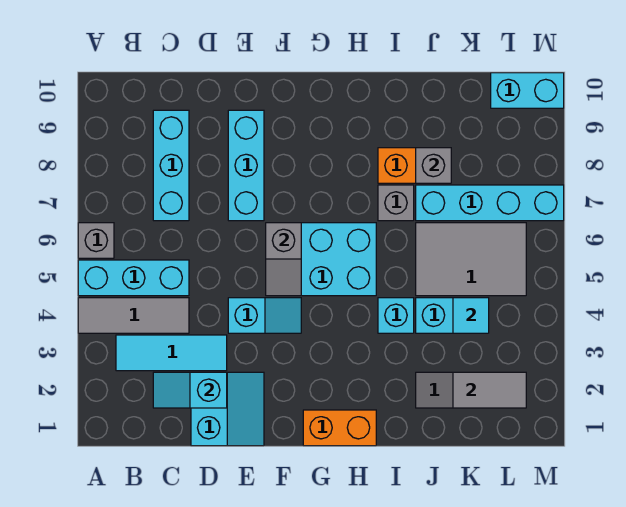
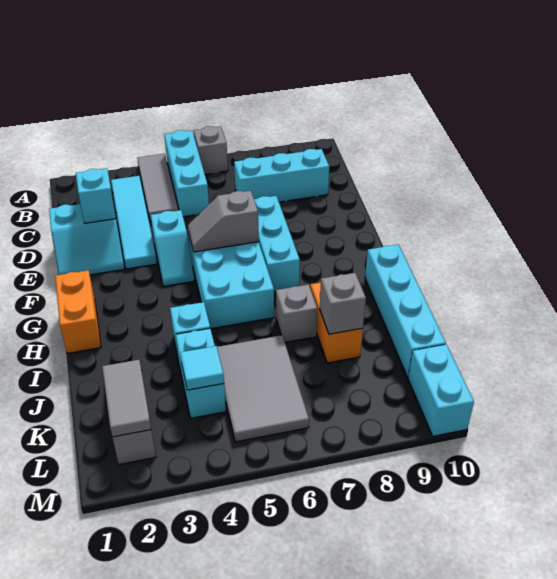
cyan 1x3 tile [116,335,227,371] -> cyan 1x4 tile [111,176,157,269]
cyan 1x3 brick [228,110,264,221] -> cyan 1x3 brick turned to [254,196,300,292]
cyan 1x4 brick [416,185,564,221] -> cyan 1x4 brick moved to [365,244,446,377]

